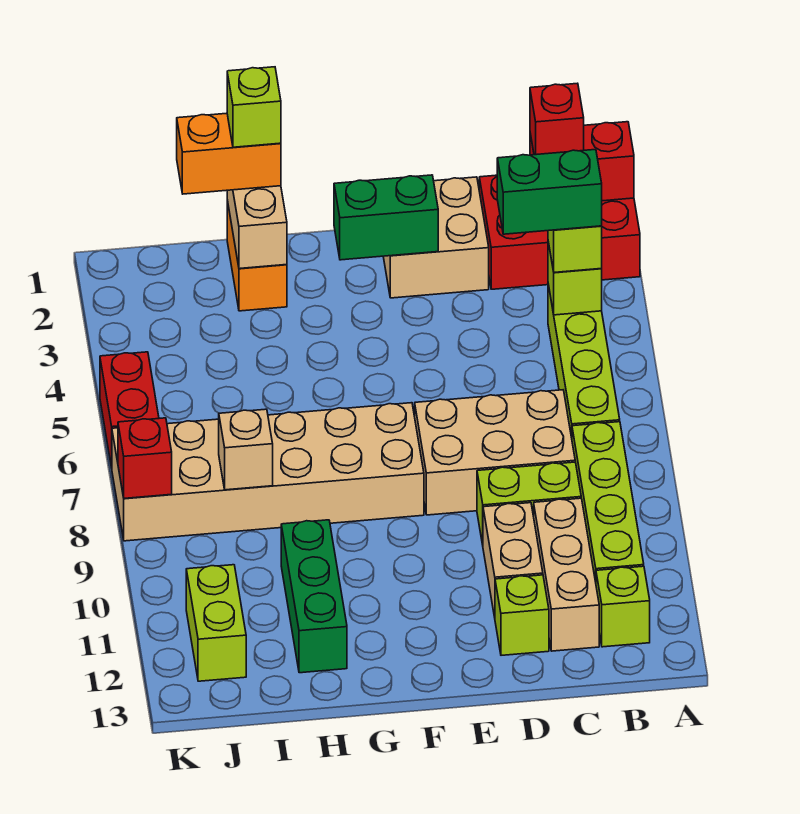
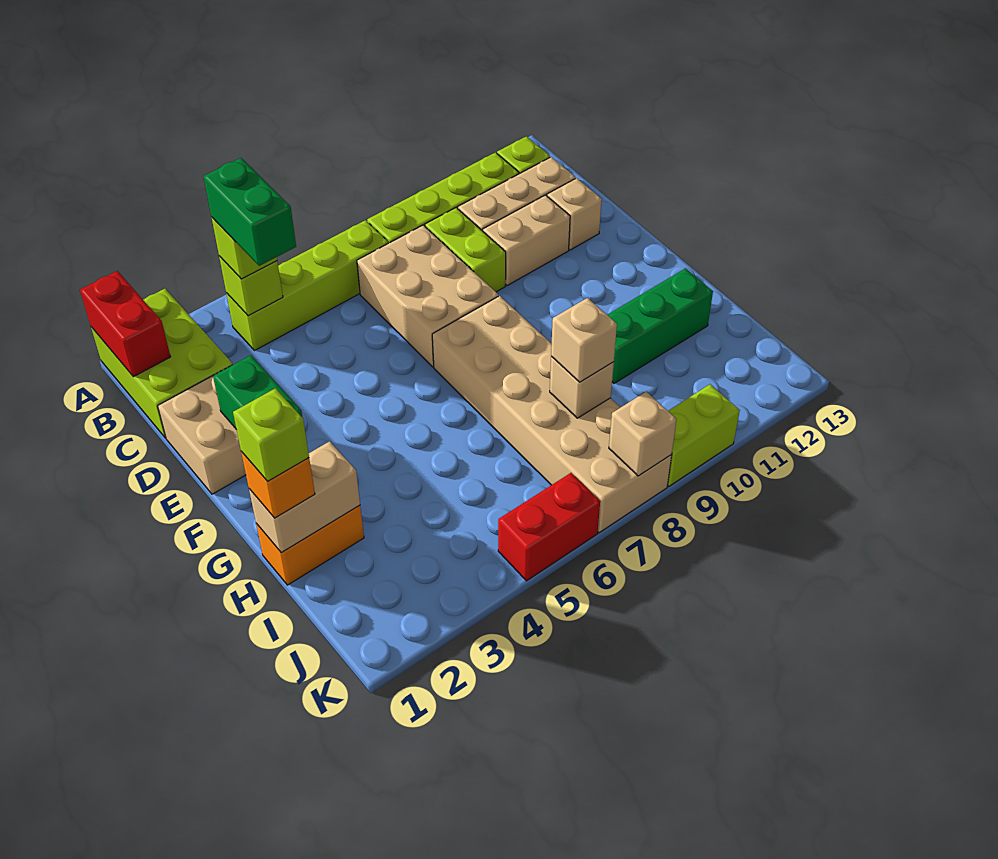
red 2x3 brick [479,175,640,289] -> lime 2x3 brick [91,289,233,438]
red 1x1 brick [530,83,584,155] -> none
lime 1x1 brick [495,575,549,655] -> tan 1x1 brick [547,178,602,250]
orange 1x2 brick [177,113,281,194] -> orange 1x1 brick [241,451,315,518]
none -> tan 1x1 brick [551,298,617,382]
lime 1x2 brick [186,565,246,681] -> lime 1x2 brick moved to [667,384,740,486]
red 1x1 brick [118,418,172,498] -> tan 1x1 brick [609,392,677,476]

